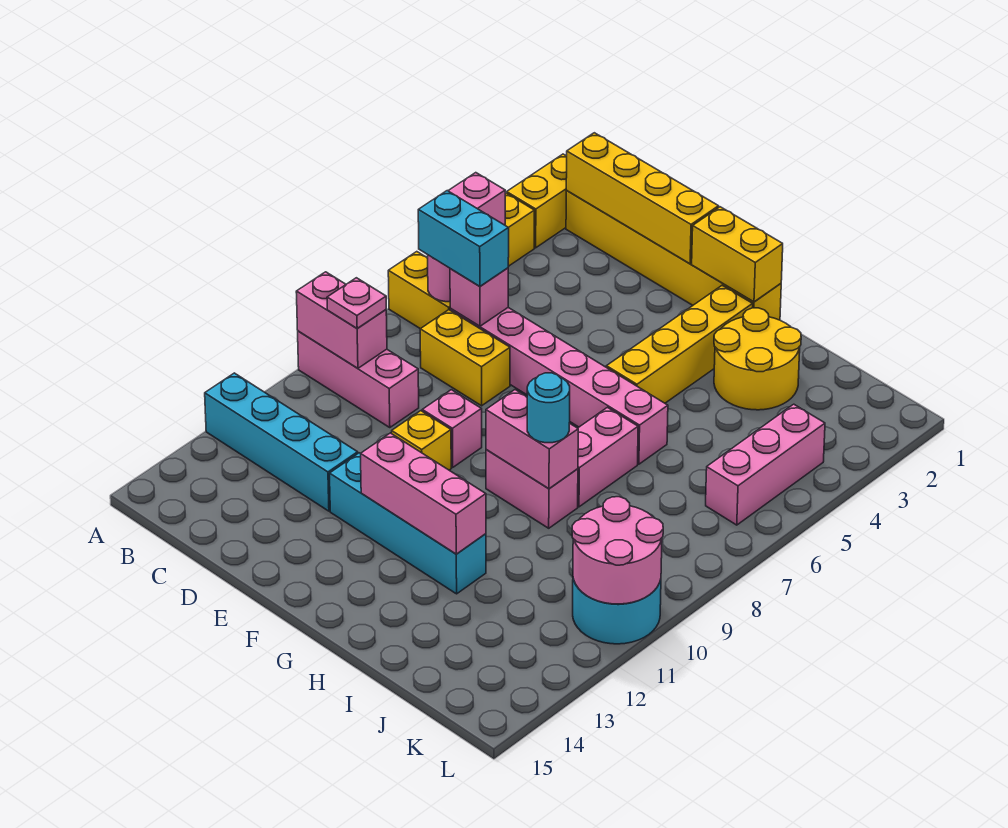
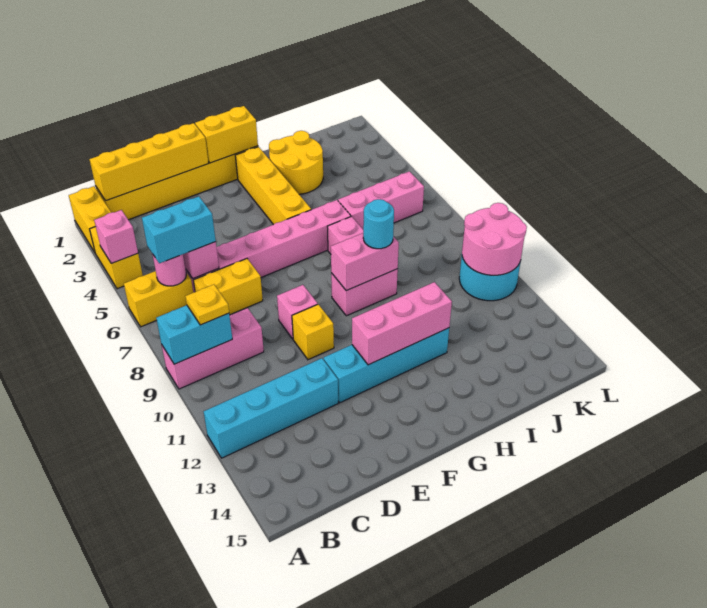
pink 1x2 brick [296,272,387,368] -> cyan 1x2 brick [156,305,232,364]
pink 1x1 plate [327,278,386,328] -> yellow 1x1 plate [185,284,229,325]
pink 1x3 brick [706,404,825,525] -> pink 1x3 brick turned to [338,171,424,229]

